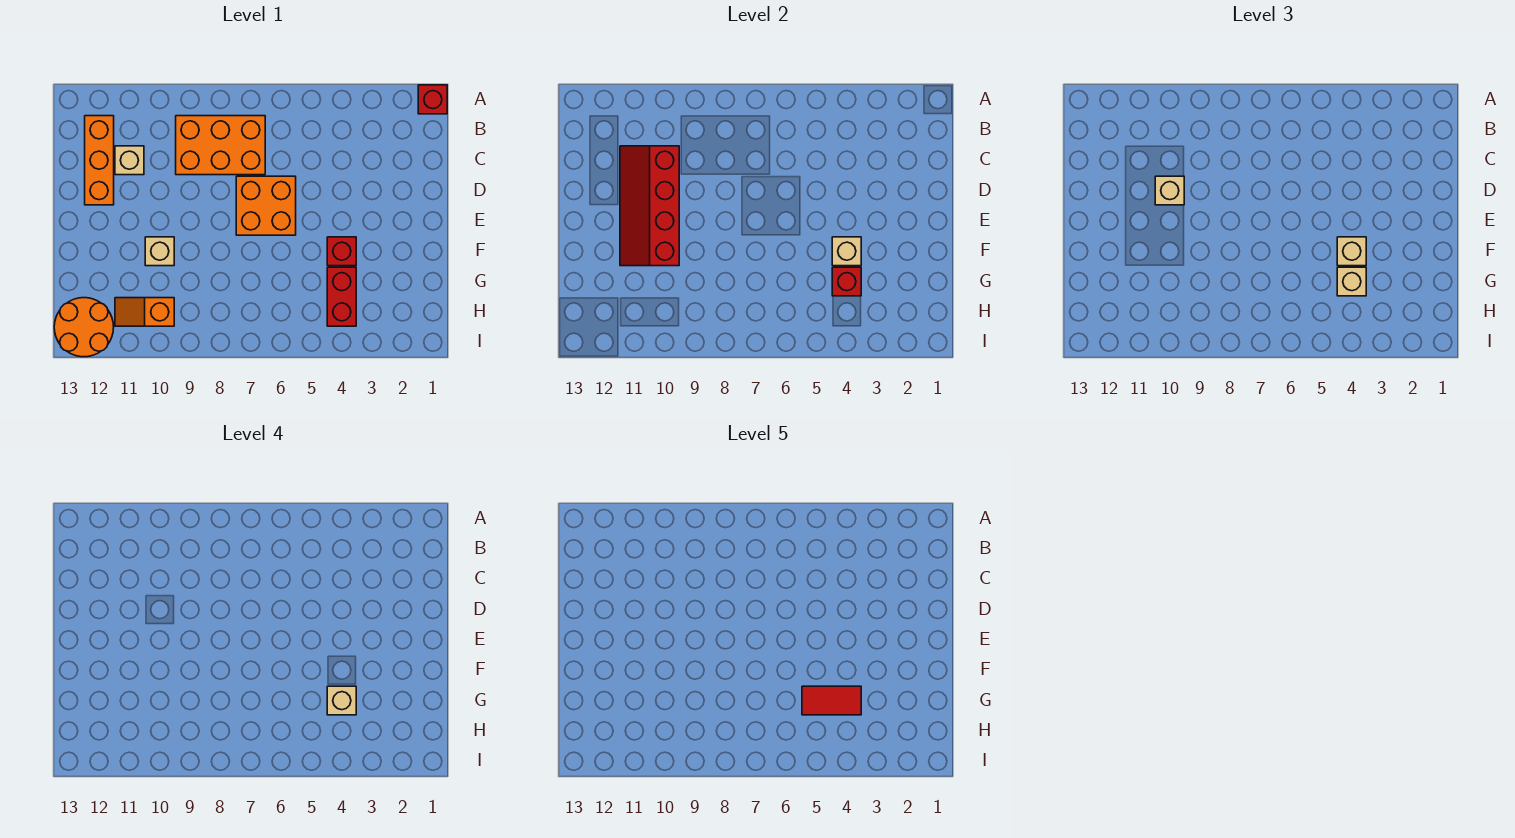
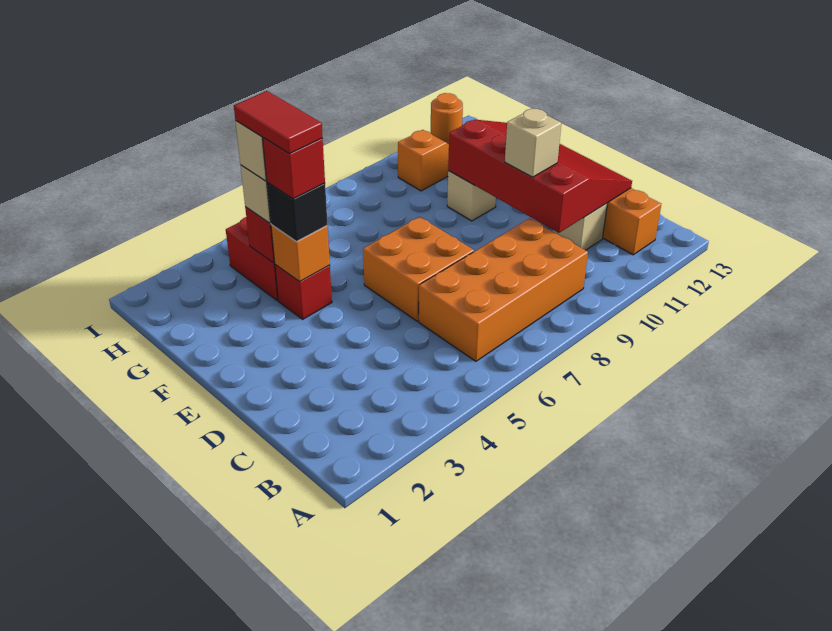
red 1x1 brick [418,85,447,114] -> red 1x1 brick moved to [263,138,325,199]
orange 2x3 brick [176,116,265,175] -> orange 2x4 brick [419,218,588,361]
red 2x4 slope [620,146,679,266] -> red 3x4 slope [448,120,632,233]
tan 1x1 brick [832,237,861,266] -> orange 1x1 brick [271,225,330,281]
tan 1x1 brick [1337,237,1366,266] -> black 1x1 brick [267,183,328,241]
red 1x2 tile [802,686,861,715] -> red 1x2 tile turned to [234,91,323,154]
orange 2x2 round brick [54,298,114,357] -> orange 1x1 round brick [431,93,463,144]

